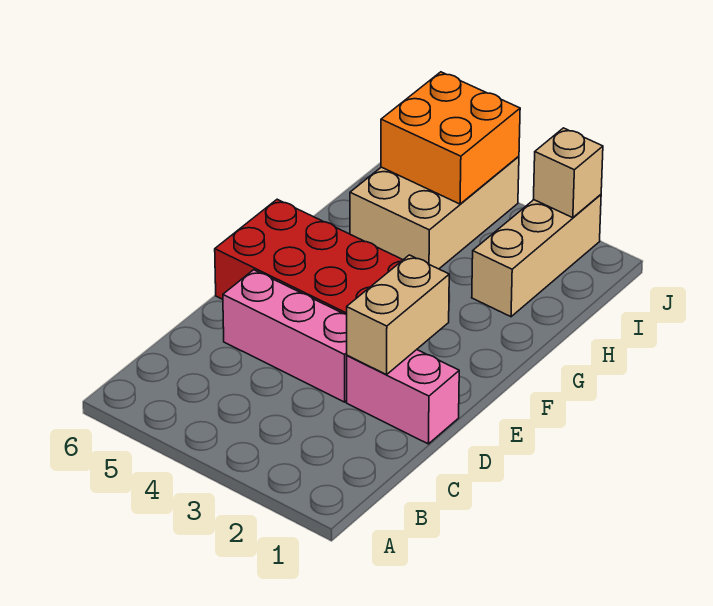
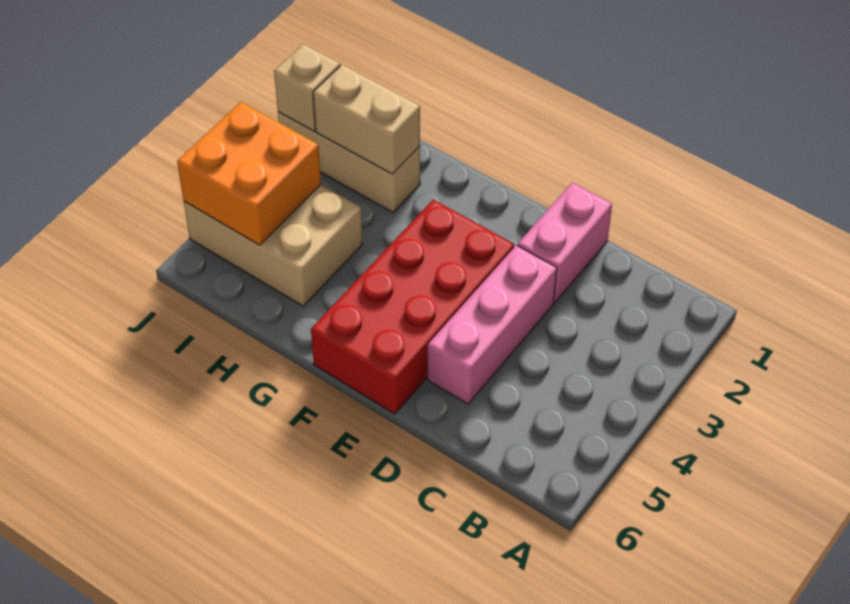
tan 1x2 brick [347,255,449,375] -> tan 1x2 brick moved to [313,65,420,174]

